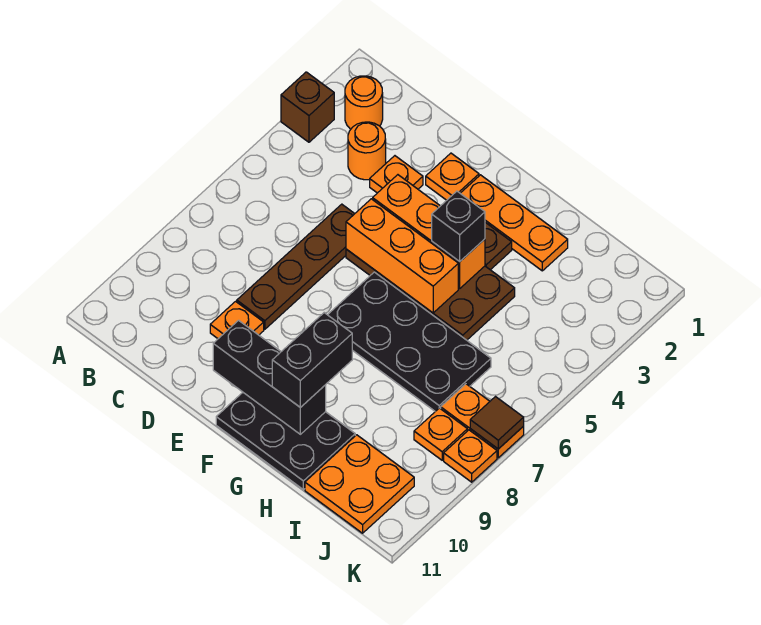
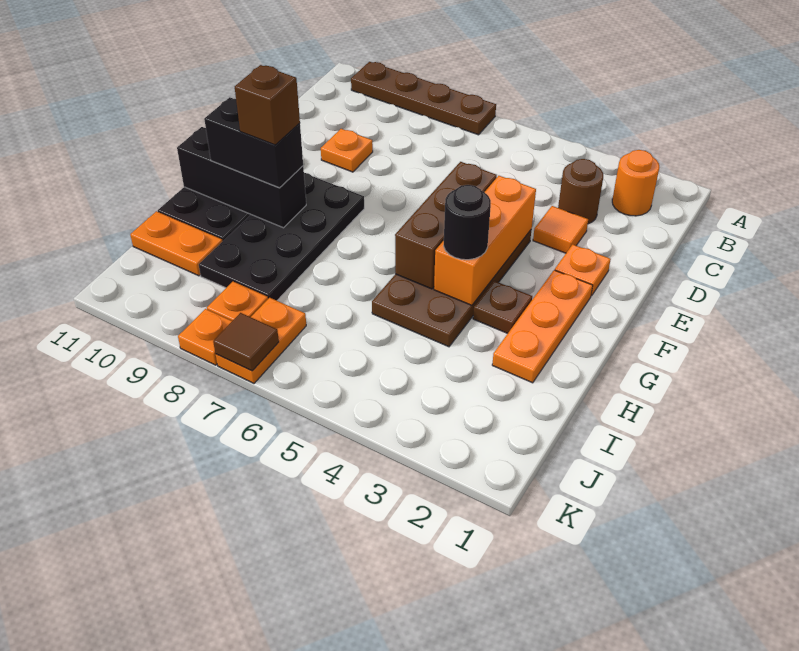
brown 1x1 brick [281,72,334,142] -> brown 1x1 brick moved to [235,65,300,145]
orange 1x1 round brick [348,122,386,180] -> brown 1x1 round brick [558,159,603,224]
orange 1x1 plate [370,156,423,193] -> orange 1x1 tile [533,206,588,253]
brown 1x4 plate [237,204,355,329] -> brown 1x4 plate moved to [351,62,496,135]
orange 1x3 brick [346,199,458,313] -> brown 1x3 brick [395,162,497,289]
black 1x3 brick [213,320,326,434] -> black 1x3 brick turned to [177,127,306,228]
black 2x4 plate [328,272,491,411] -> black 2x4 plate moved to [199,173,364,301]
black 1x1 brick [432,191,485,262] -> black 1x1 round brick [444,185,491,260]
orange 2x2 plate [305,435,414,533] -> orange 1x2 plate [130,211,222,276]

